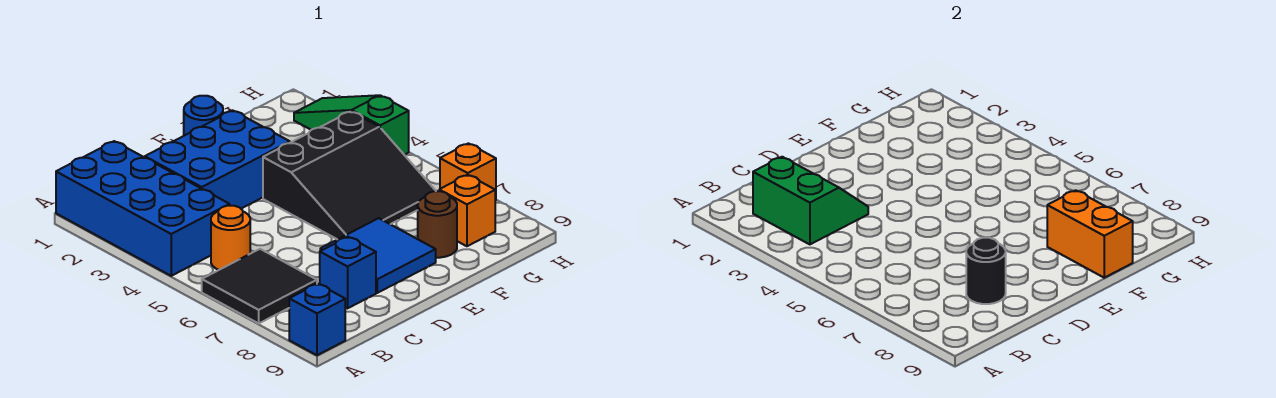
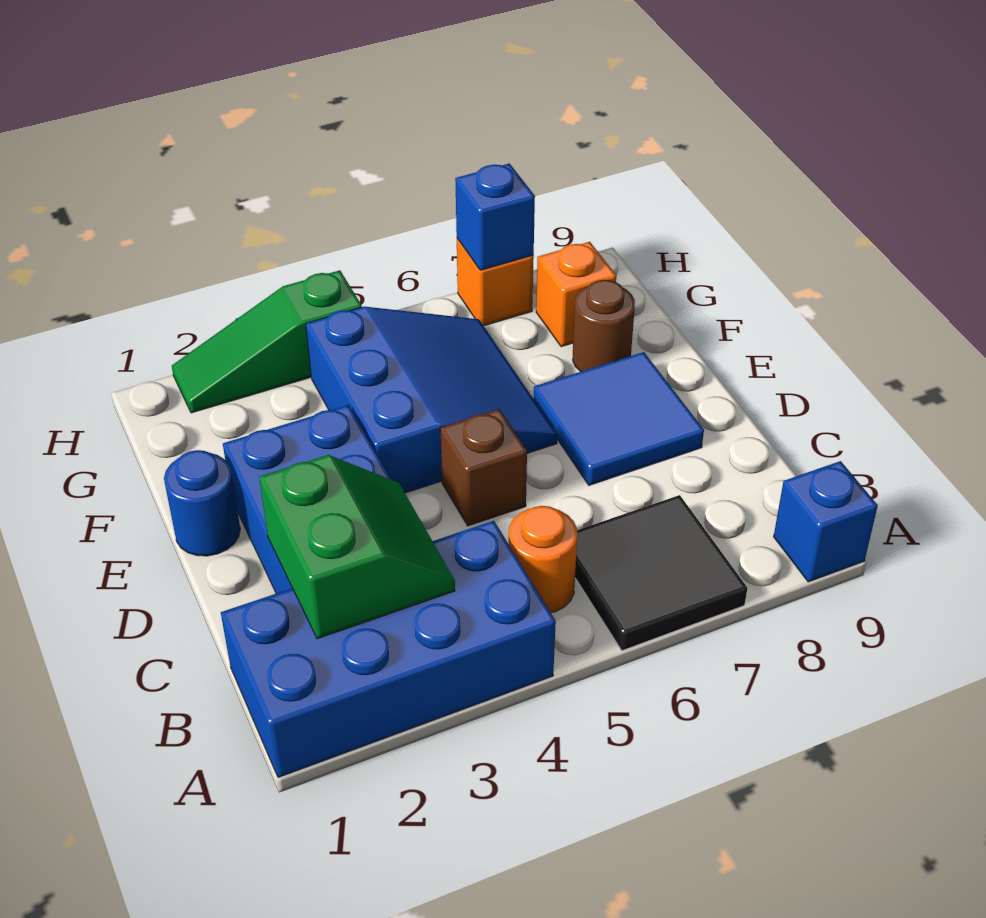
green 2x2 slope [753,157,868,244] -> green 2x2 slope turned to [259,455,455,639]
blue 1x1 brick [320,237,376,308] -> blue 1x1 brick moved to [455,163,535,270]
black 1x1 round brick [966,238,1006,304] -> none
none -> brown 1x1 brick [440,409,527,526]
black 3x3 slope [263,111,436,240] -> blue 3x3 slope [306,307,557,493]
orange 1x2 brick [1047,190,1133,278] -> none

